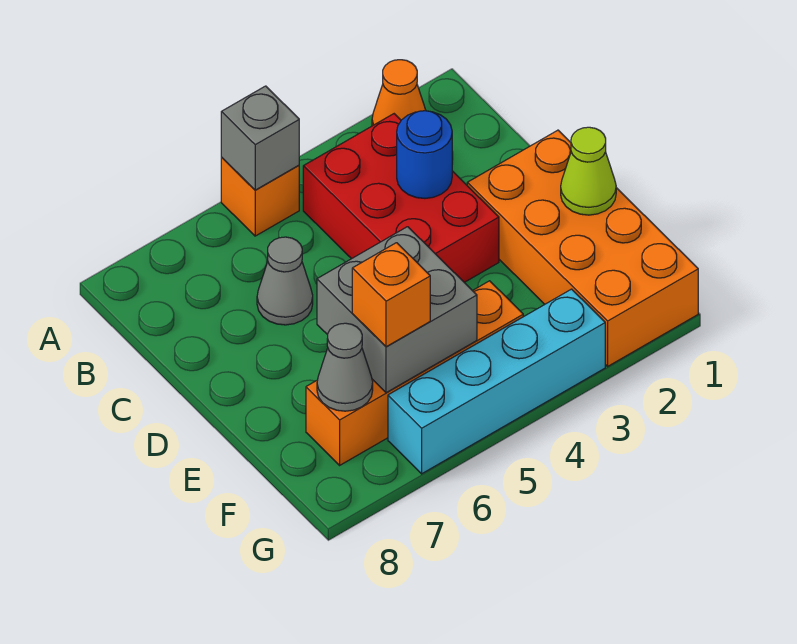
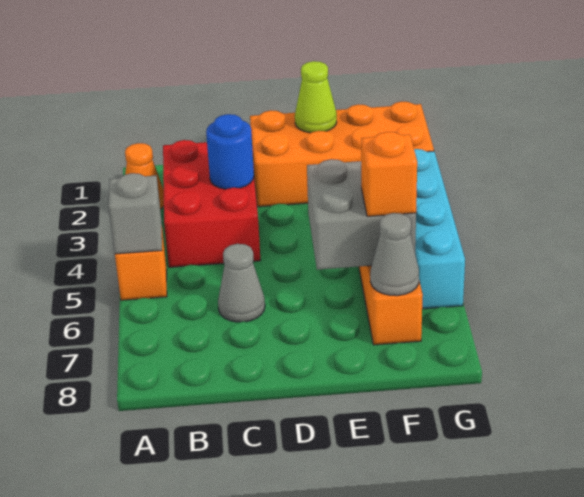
red 2x3 brick [303,114,499,282] -> red 2x3 brick turned to [163,140,260,267]

